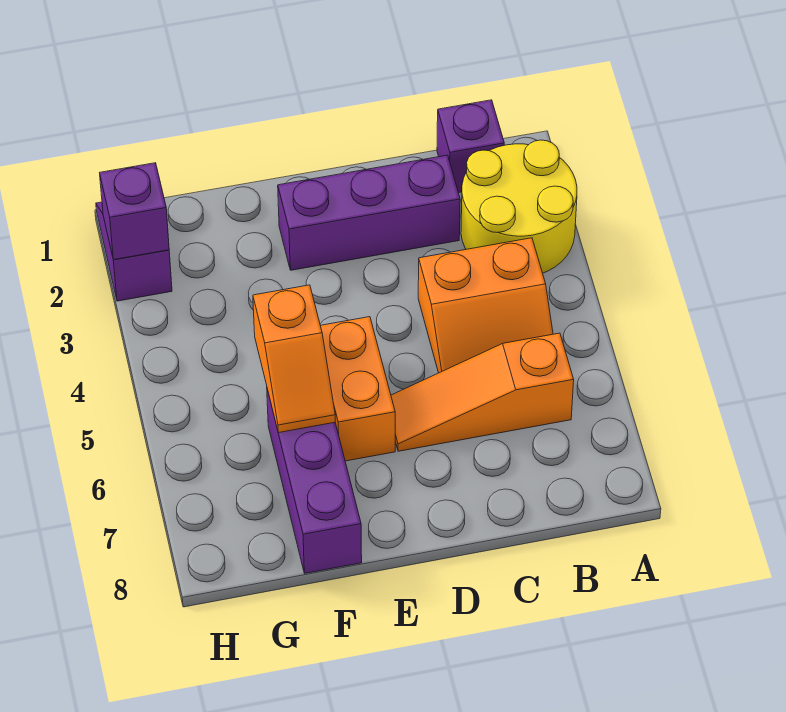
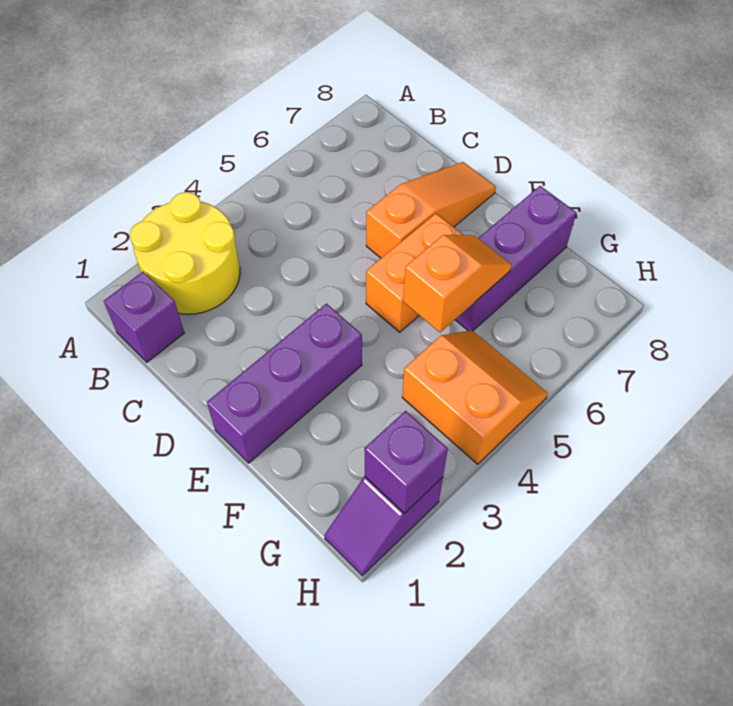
orange 2x2 slope [418,238,553,373] -> orange 2x2 slope moved to [402,330,548,464]
orange 1x3 slope [391,333,574,451] -> orange 1x3 slope turned to [366,162,496,258]
purple 1x3 brick [278,155,460,270] -> purple 1x3 brick turned to [207,304,362,463]

